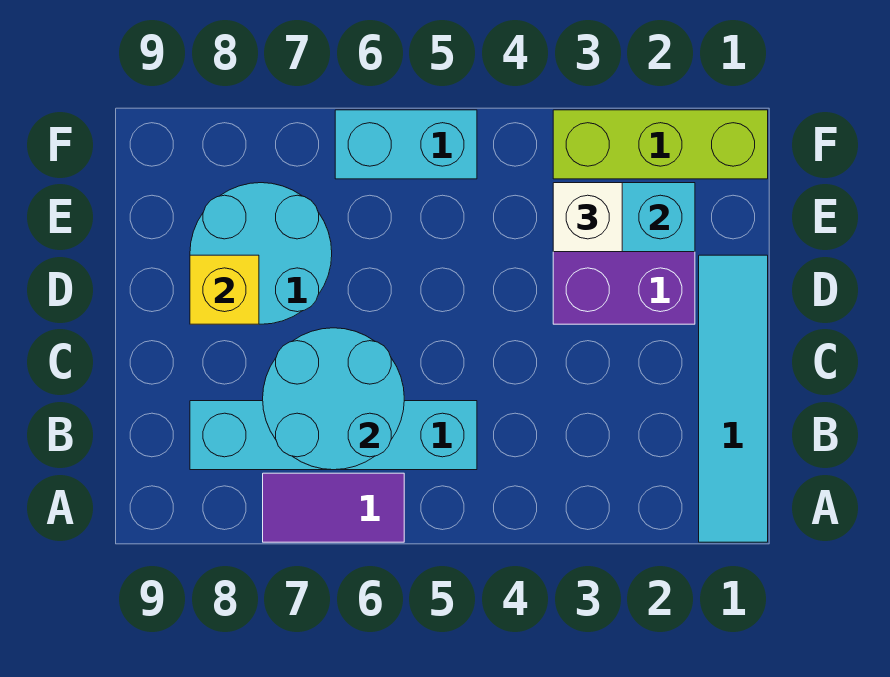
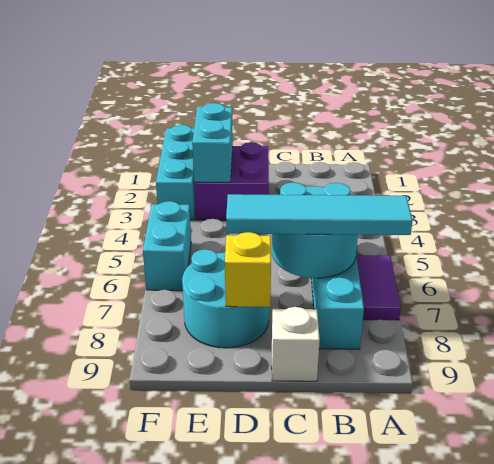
cyan 1x4 tile [699,255,768,542] -> cyan 1x4 tile moved to [226,194,413,235]
white 1x1 brick [553,183,622,252] -> white 1x1 brick moved to [272,307,320,381]
lime 1x3 brick [553,110,768,179] -> cyan 1x3 brick [156,125,195,220]

